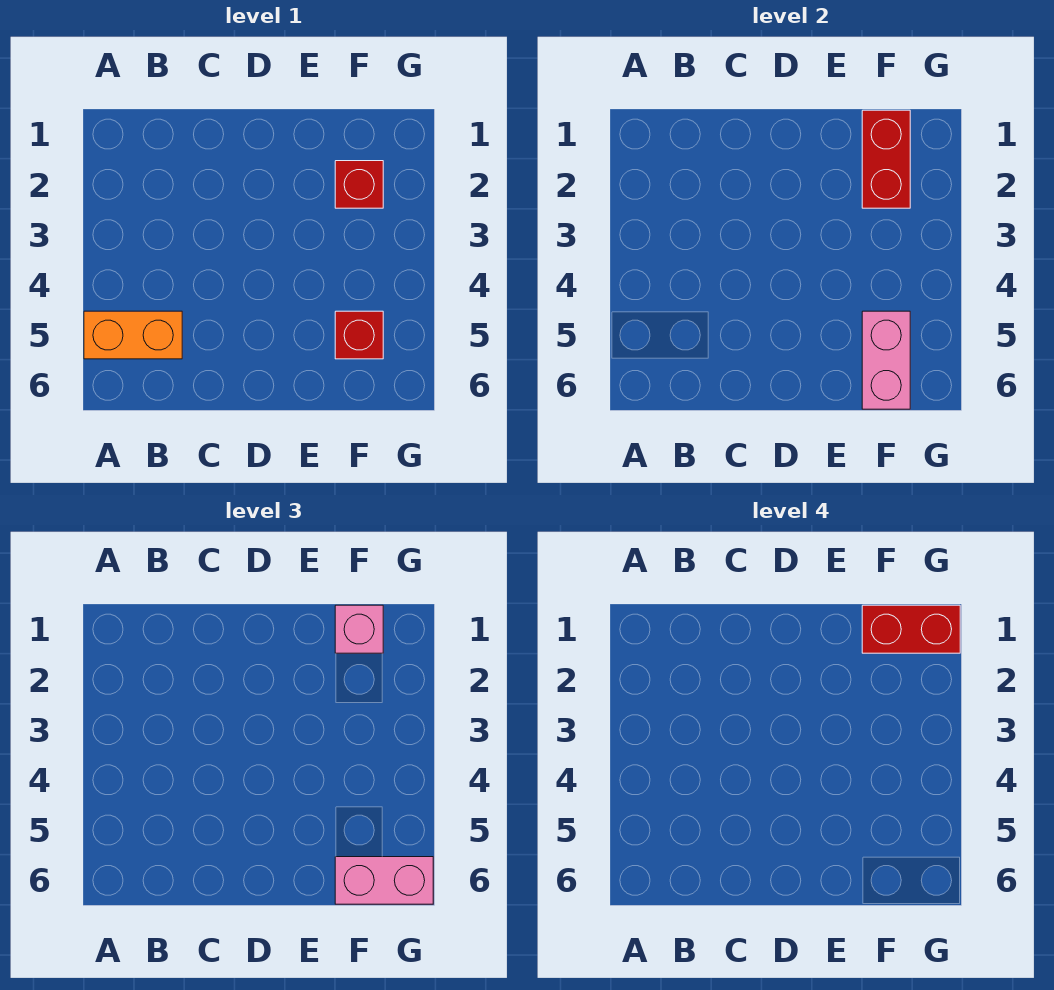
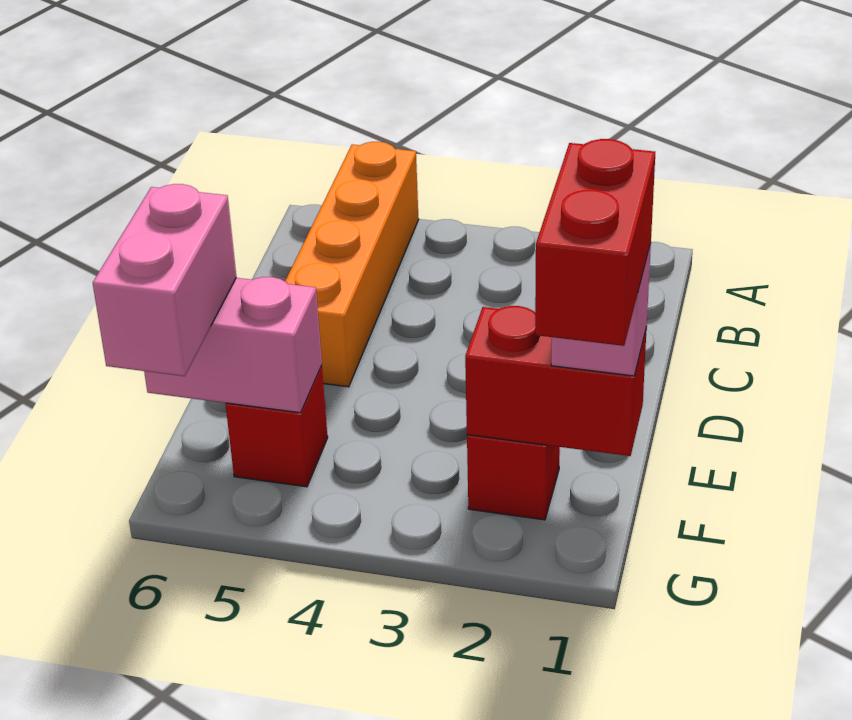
orange 1x2 brick [84,311,182,359] -> orange 1x4 brick [285,142,419,387]

